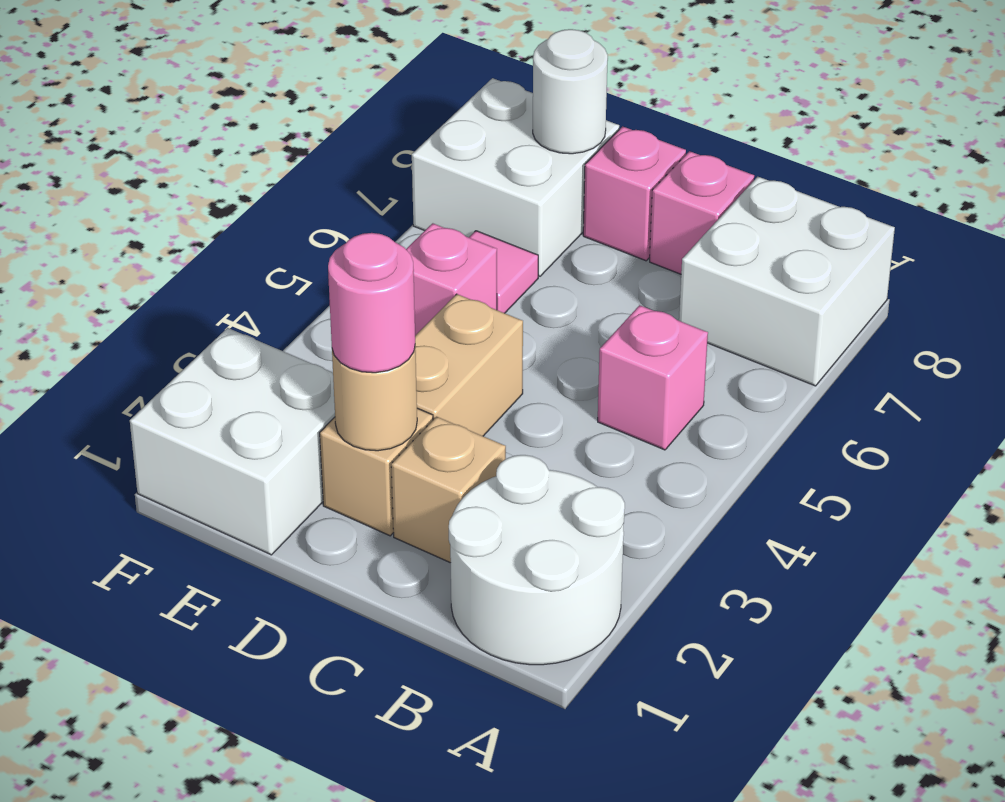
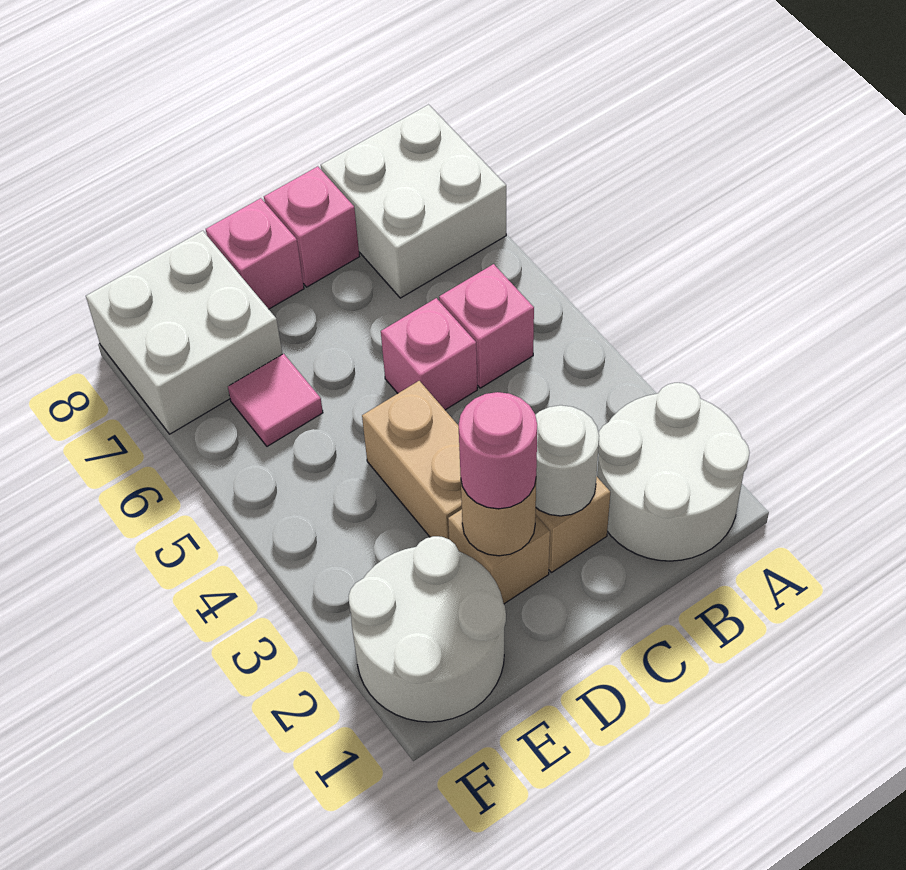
white 2x2 brick [130,328,335,555] -> white 2x2 round brick [349,536,506,722]
pink 1x1 brick [406,223,497,336] -> pink 1x1 brick moved to [381,298,477,410]
white 1x1 round brick [533,29,608,154] -> white 1x1 round brick moved to [535,405,599,516]

